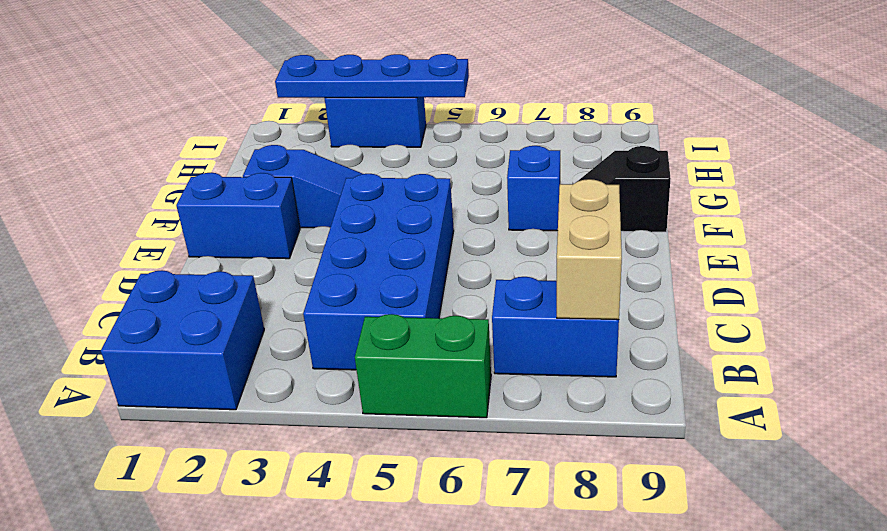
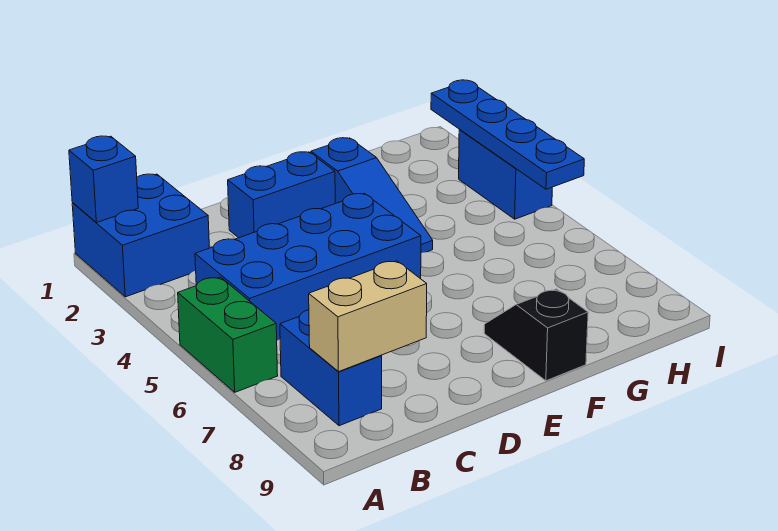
blue 1x2 brick [176,173,300,259] -> blue 1x2 brick turned to [228,152,335,238]
blue 1x1 brick [507,146,560,231] -> blue 1x1 brick moved to [69,136,138,223]

